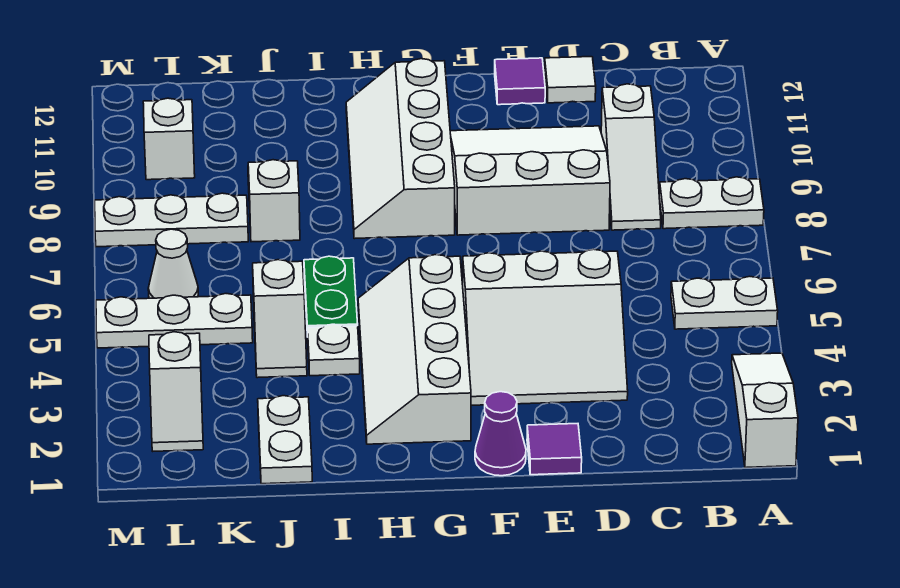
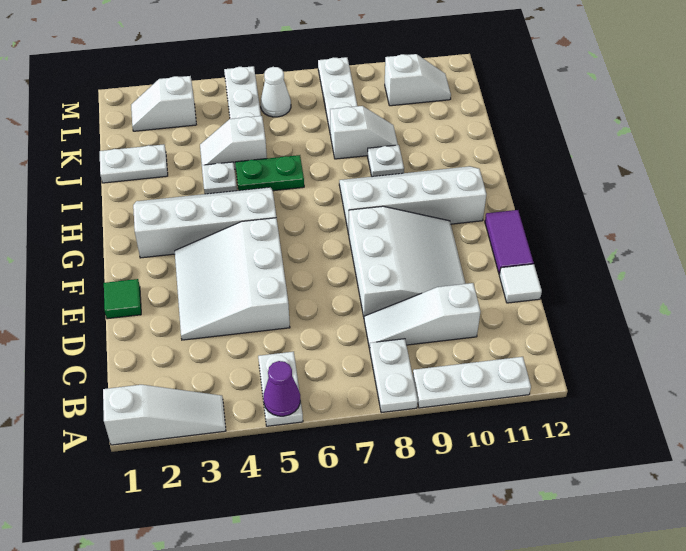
none -> white 1x3 plate [413,357,531,408]
purple 1x1 tile [527,424,582,475] -> green 1x1 tile [104,279,141,319]
purple 1x1 tile [495,58,545,105] -> purple 1x2 tile [485,210,534,275]
purple 1x1 cone [475,392,526,476] -> purple 1x1 cone moved to [263,361,300,416]
none -> white 1x1 plate [368,145,404,177]

